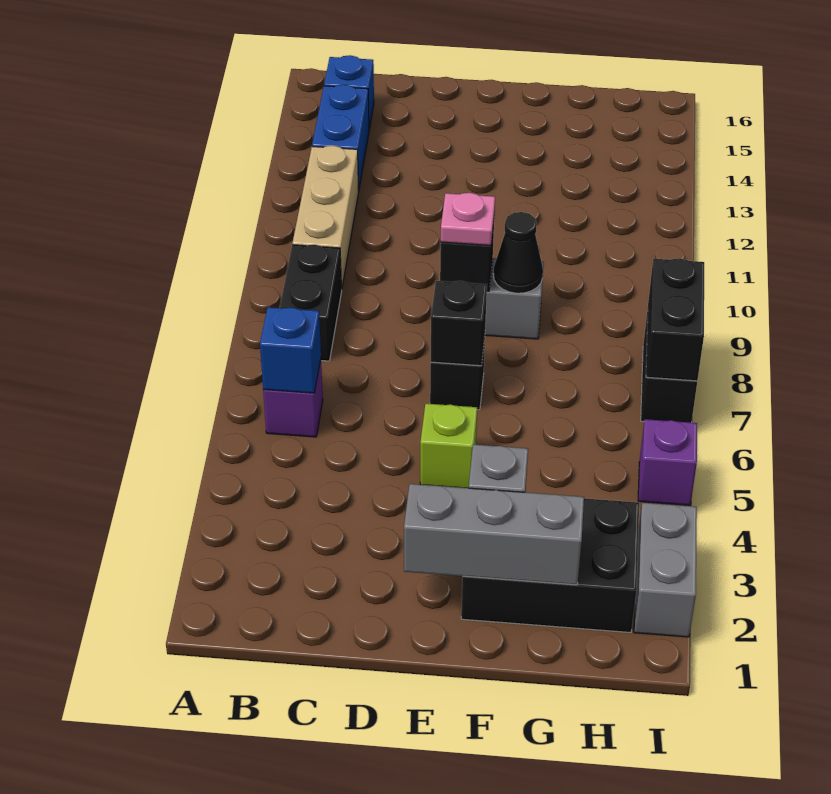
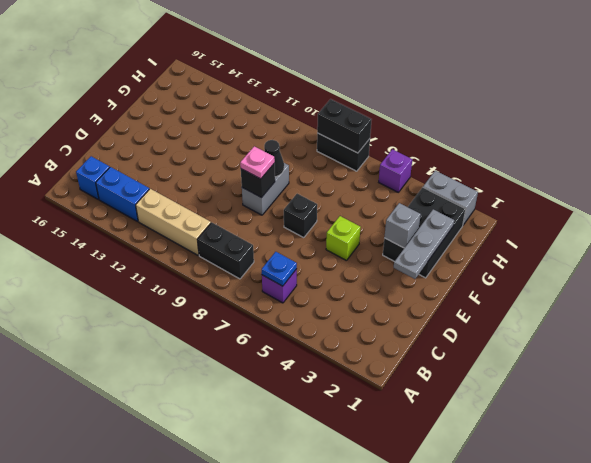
blue 1x1 brick [260,307,321,393] -> blue 1x1 plate [262,252,297,286]
grey 1x3 brick [404,484,584,585] -> grey 1x3 plate [394,209,454,279]
black 1x1 brick [431,281,487,366] -> none

